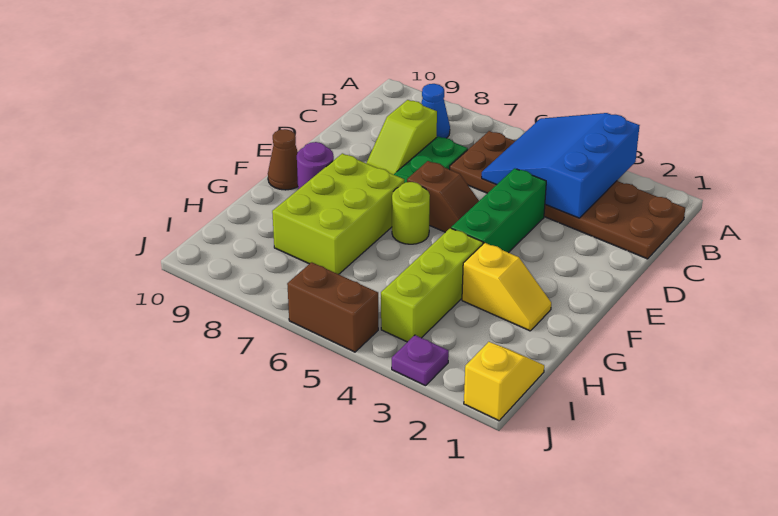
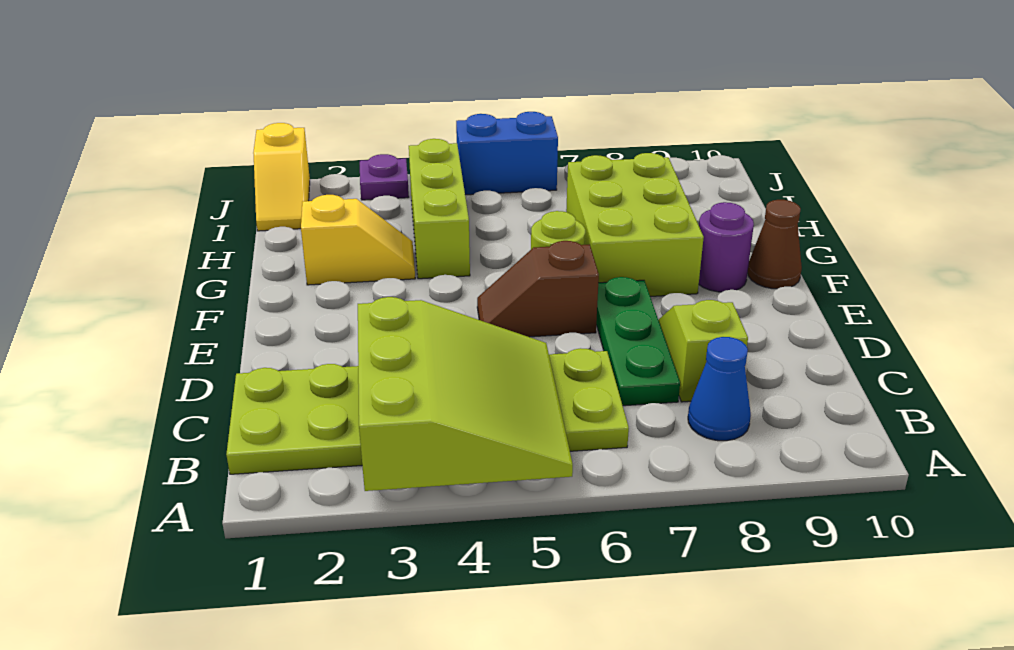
blue 3x3 slope [482,113,640,218] -> lime 3x3 slope [358,297,573,491]
brown 2x6 plate [450,131,685,259] -> lime 2x6 plate [226,348,629,474]
green 1x3 brick [451,168,546,253] -> none
yellow 1x2 slope [462,243,551,331] -> yellow 1x2 slope turned to [301,195,415,285]
brown 1x2 brick [287,262,378,352] -> blue 1x2 brick [456,112,558,195]

